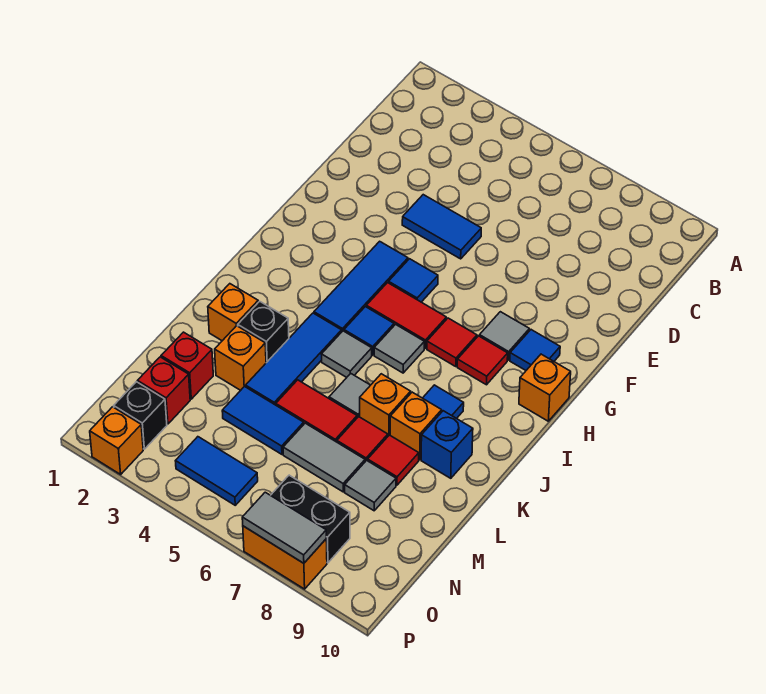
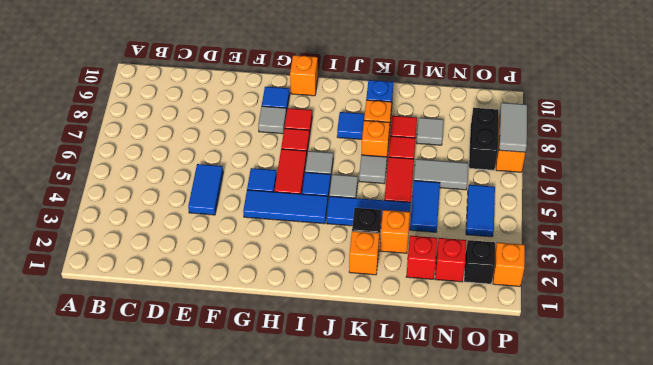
grey 1x2 tile [283,423,365,492] -> grey 1x2 tile turned to [414,159,468,190]

